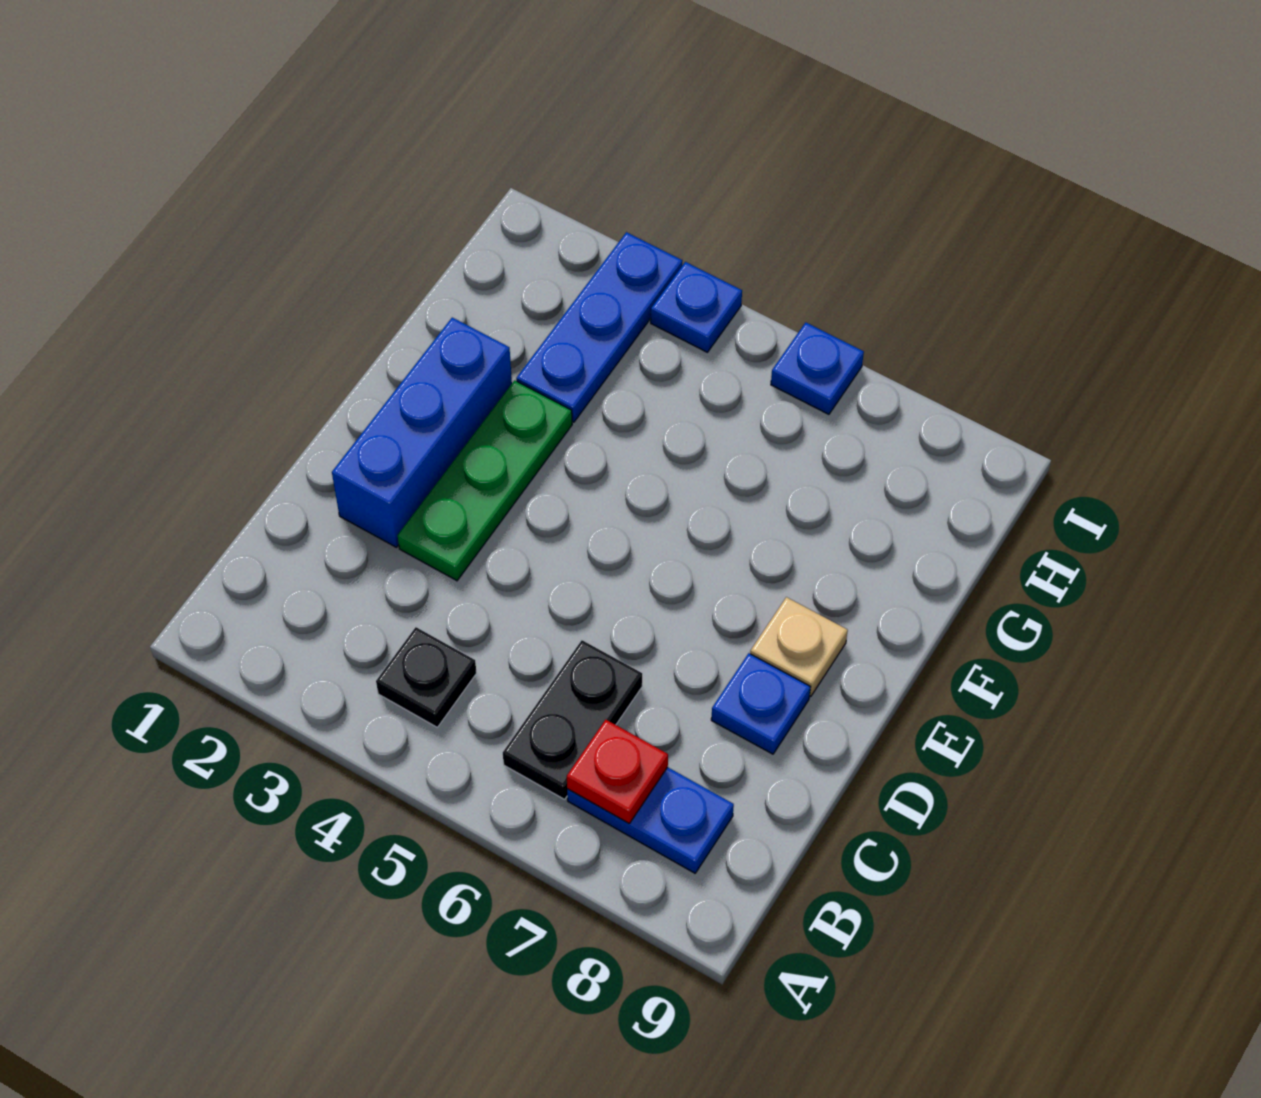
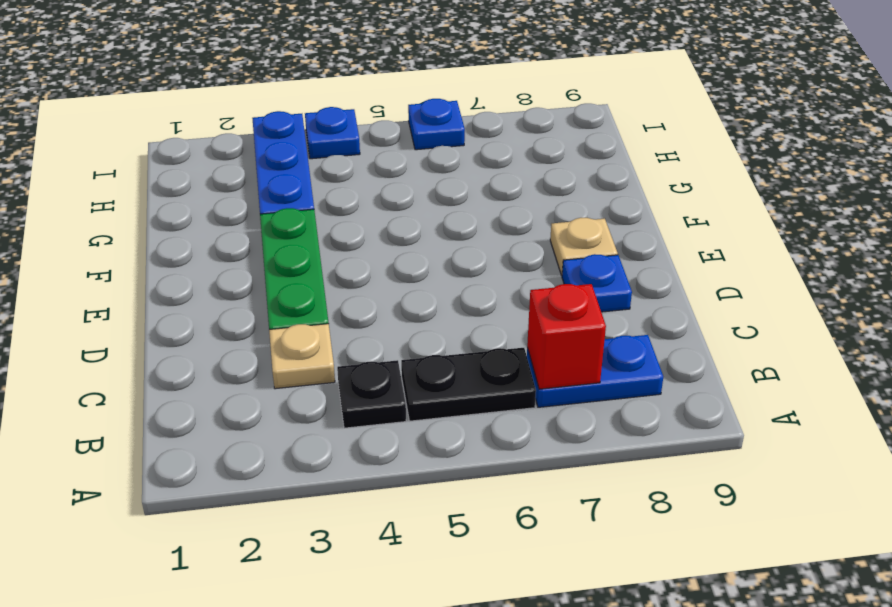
black 1x2 plate [503,640,642,799] -> black 1x2 plate turned to [401,348,536,421]
red 1x1 plate [567,720,668,824] -> red 1x1 brick [527,284,606,389]
none -> tan 1x1 plate [269,324,335,389]
blue 1x3 brick [332,318,512,547] -> none

